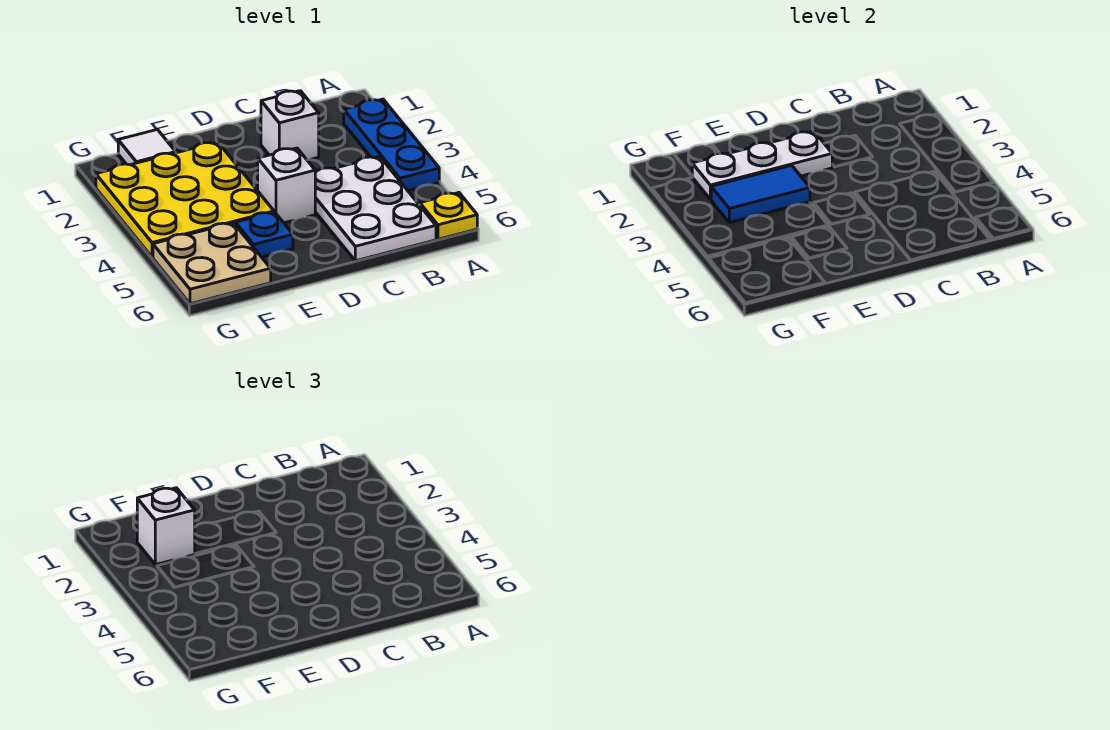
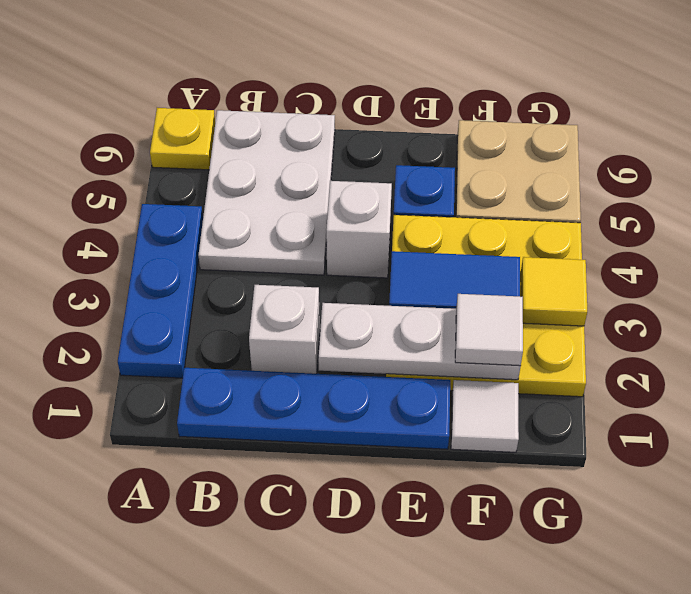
none -> blue 1x4 plate [177,368,450,449]
white 1x1 brick [137,488,195,565] -> white 1x1 tile [455,294,523,366]
none -> yellow 1x1 tile [521,257,587,326]

